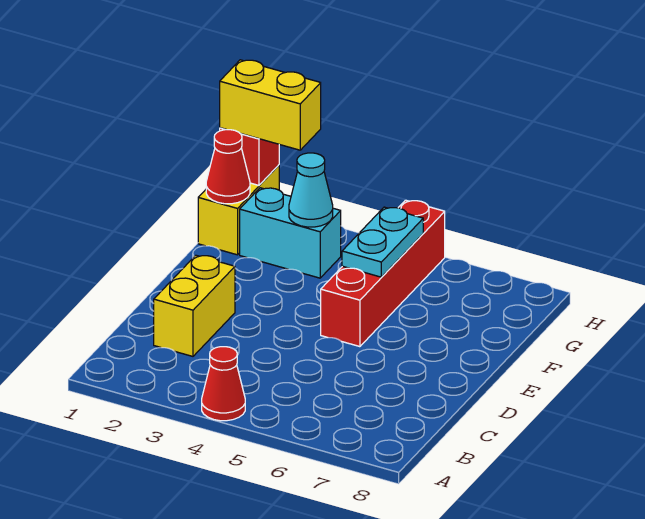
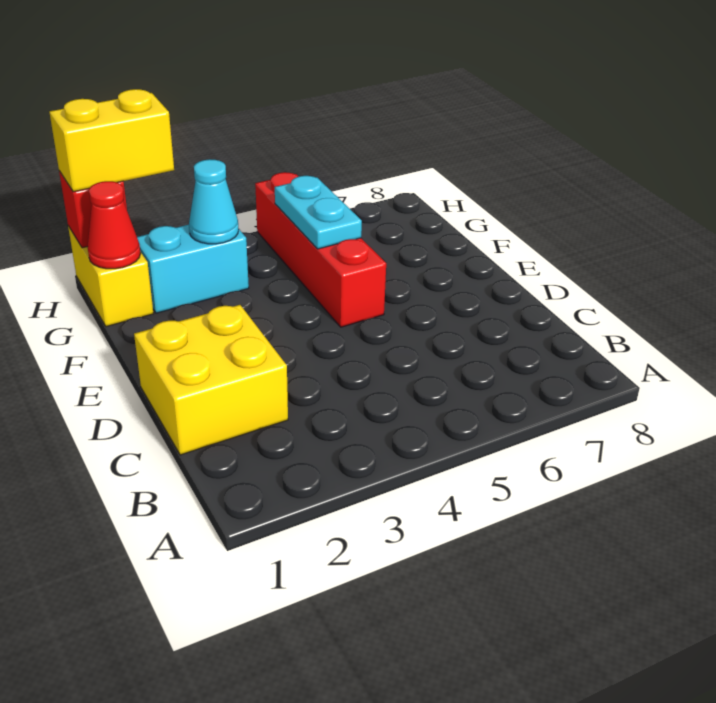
red 1x1 cone [202,347,245,421] -> none
yellow 1x2 brick [154,255,235,356] -> yellow 2x2 brick [134,305,288,455]

